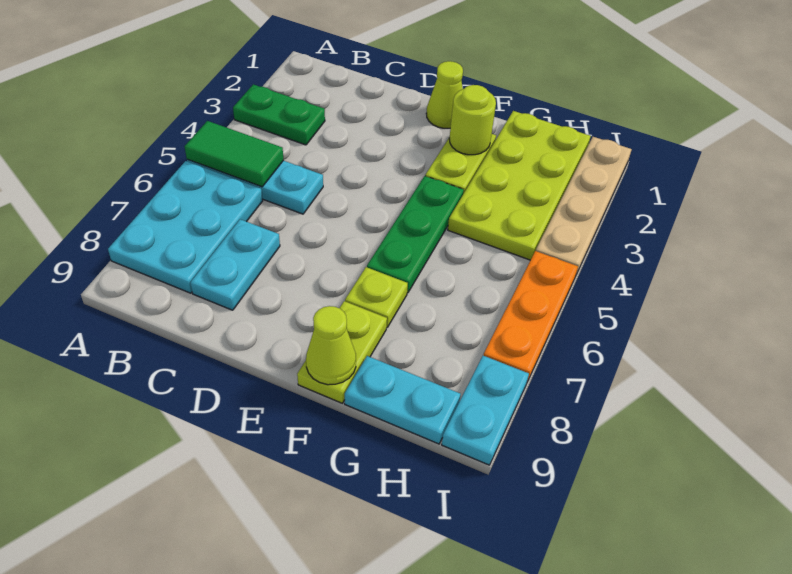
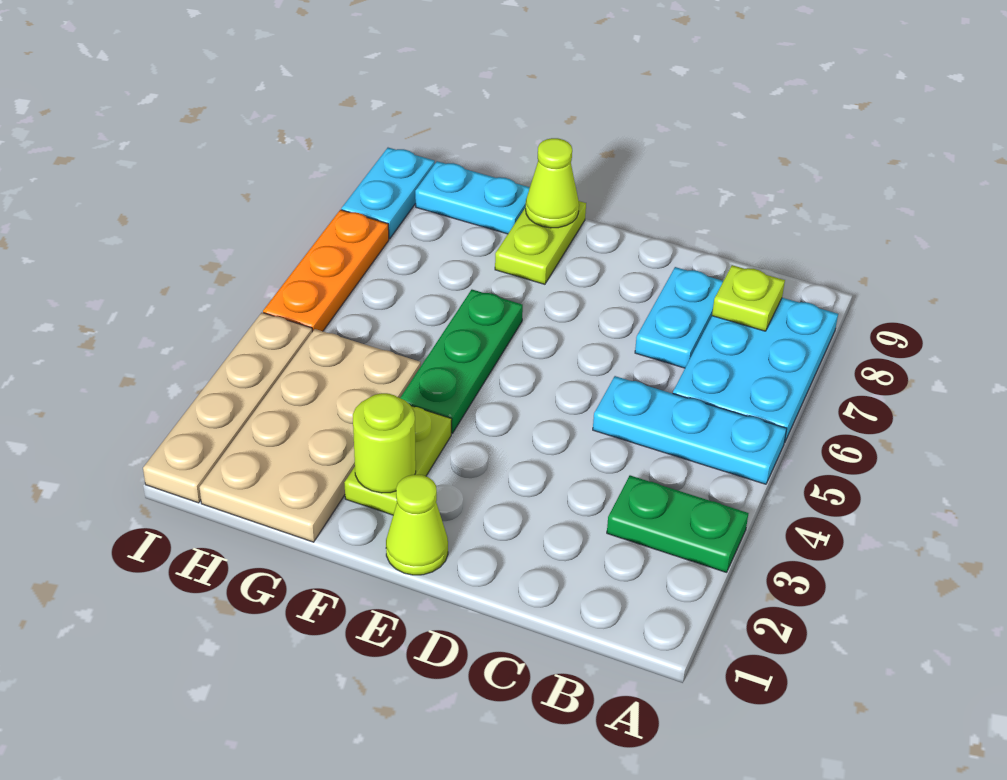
green 1x2 tile [185,121,283,187] -> none
lime 1x1 plate [345,267,408,327] -> lime 1x1 plate moved to [712,265,785,331]
lime 2x4 plate [448,111,591,260] -> tan 2x4 plate [199,329,421,542]

